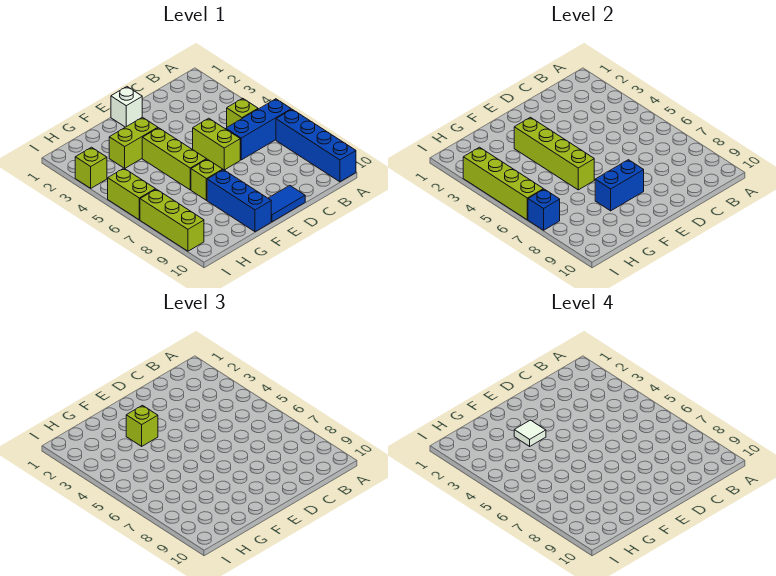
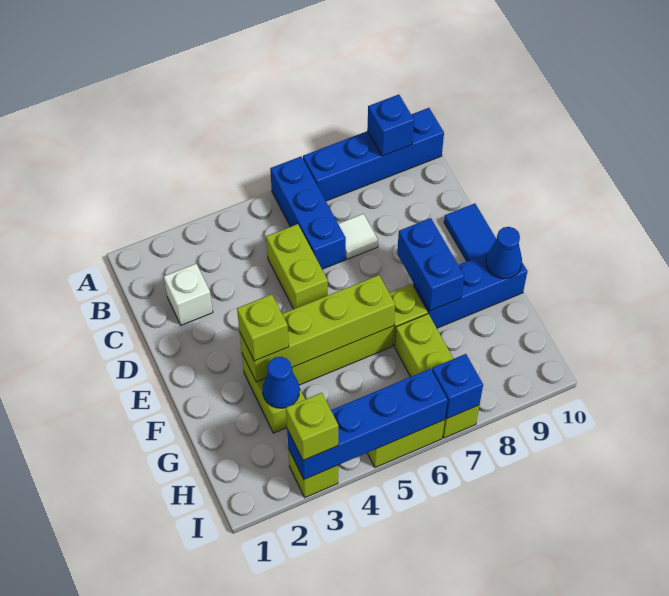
none -> blue 1x1 brick [367,95,414,156]
lime 1x1 brick [227,98,258,127] -> lime 1x1 brick moved to [286,393,338,460]
lime 1x2 brick [193,118,240,170] -> lime 1x2 brick turned to [266,224,328,309]
white 1x1 brick [111,87,142,127] -> white 1x1 brick moved to [164,264,213,325]
white 1x1 tile [514,420,546,446] -> white 1x1 tile moved to [339,214,378,259]
none -> blue 1x1 cone [486,227,522,279]
none -> blue 1x1 cone [263,357,300,408]
lime 1x4 brick [463,147,544,220] -> blue 1x4 brick [287,369,447,479]
lime 1x3 brick [140,189,204,251] -> lime 1x3 brick turned to [395,314,479,438]

